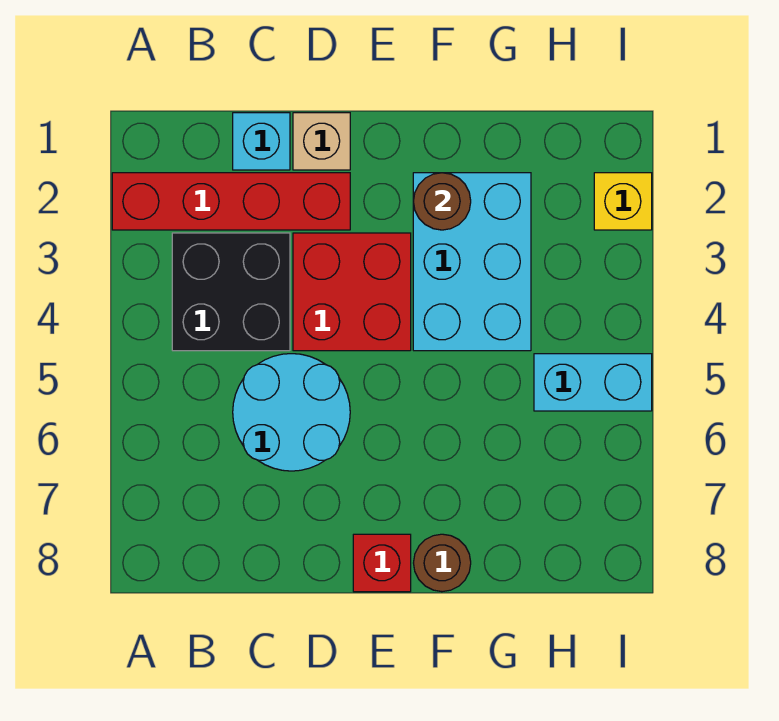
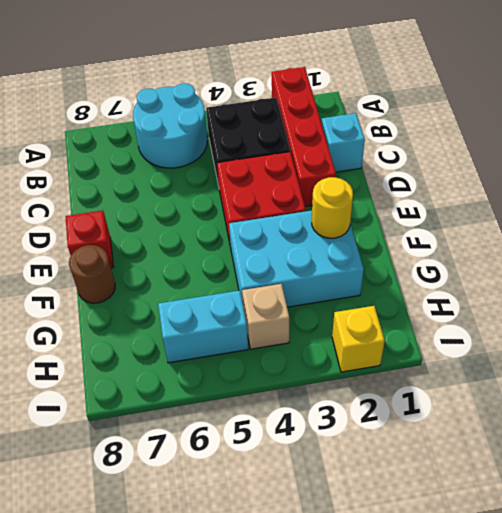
cyan 2x2 round brick [233,354,350,471] -> cyan 2x2 round brick moved to [133,83,207,168]
tan 1x1 brick [293,113,350,170] -> tan 1x1 brick moved to [242,284,289,349]
brown 1x1 round brick [413,173,471,230] -> yellow 1x1 round brick [312,177,353,238]
cyan 1x2 brick [534,354,652,411] -> cyan 1x2 brick turned to [158,290,248,363]

